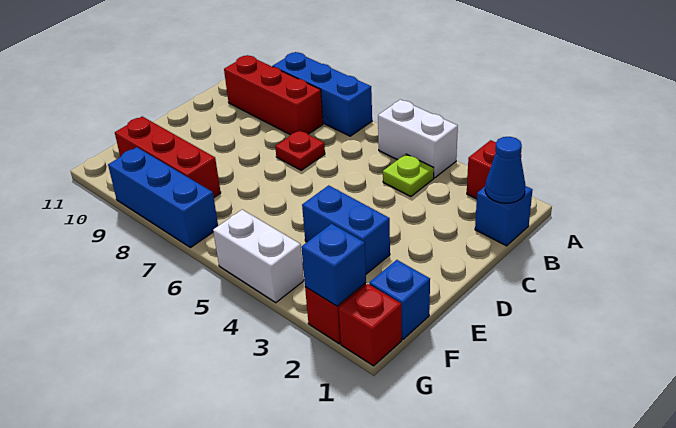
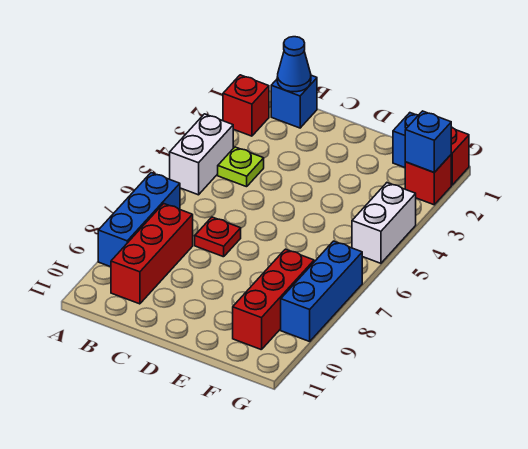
blue 1x2 brick [302,185,390,274] -> none

